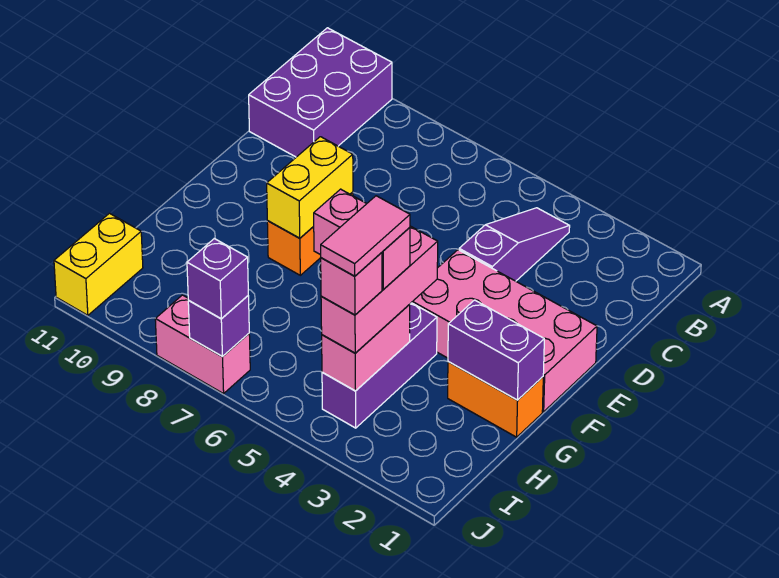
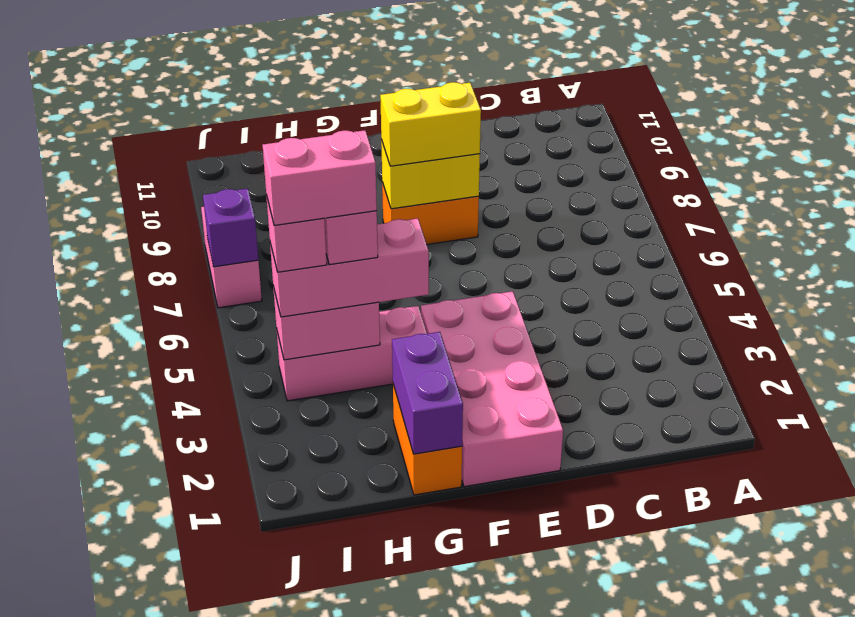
purple 2x3 brick [249,28,392,157] -> none
purple 1x3 slope [459,208,570,281] -> none
purple 1x3 brick [322,303,437,428] -> pink 1x3 brick [276,306,427,401]
pink 1x2 tile [321,196,410,276] -> pink 1x2 brick [263,130,377,226]
yellow 1x2 brick [54,213,143,315] -> yellow 1x2 brick moved to [380,82,481,166]
purple 1x1 brick [187,239,248,319] -> none

